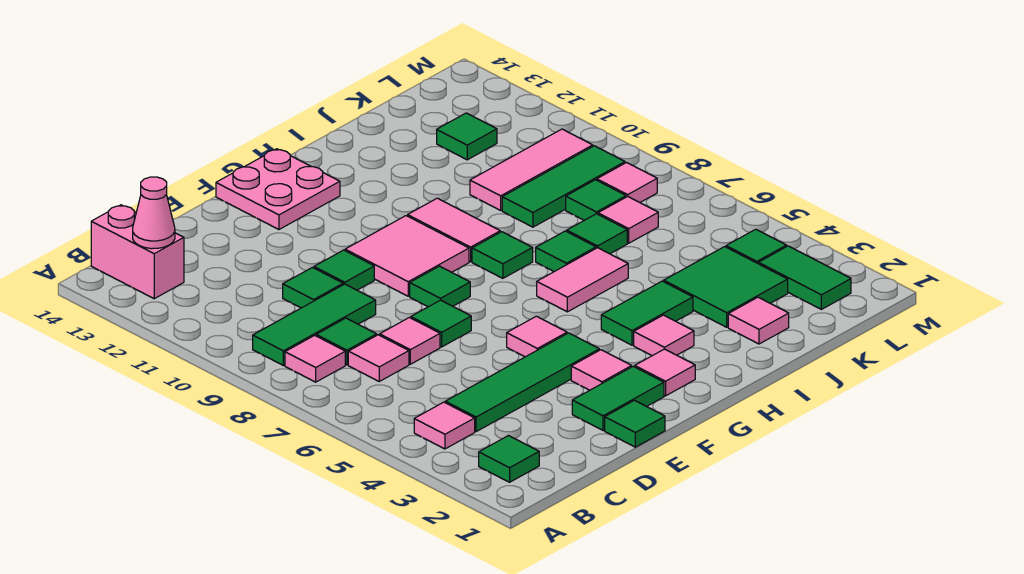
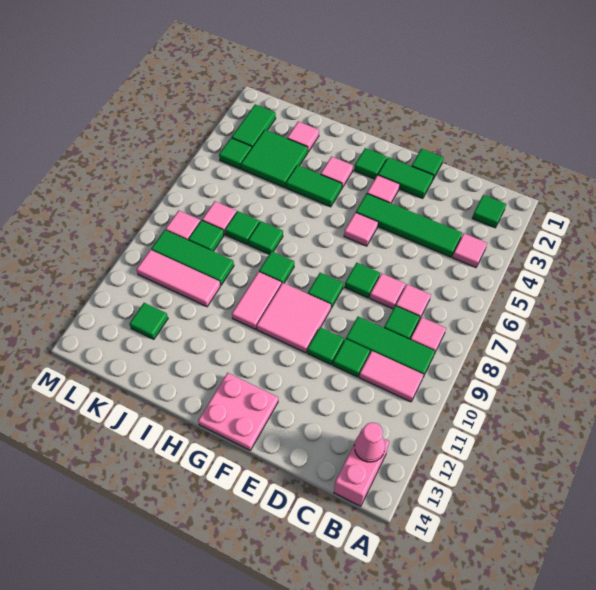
pink 1x1 tile [635,349,695,396] -> green 1x1 tile [354,148,387,179]
pink 1x2 tile [537,248,628,312] -> pink 1x2 tile moved to [359,351,424,402]

